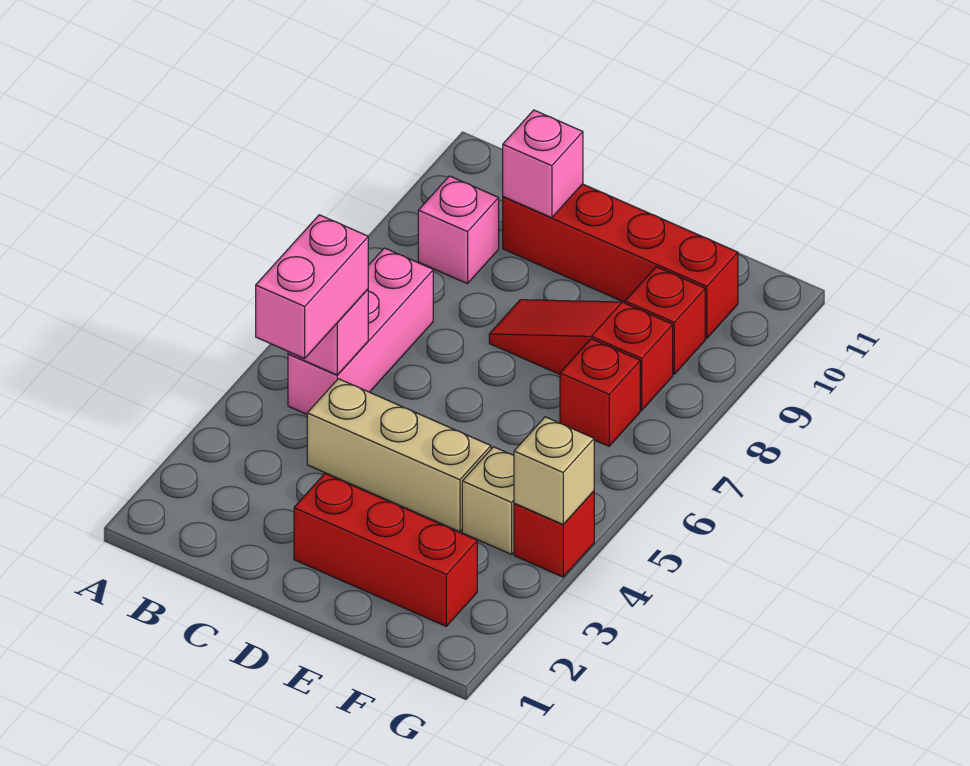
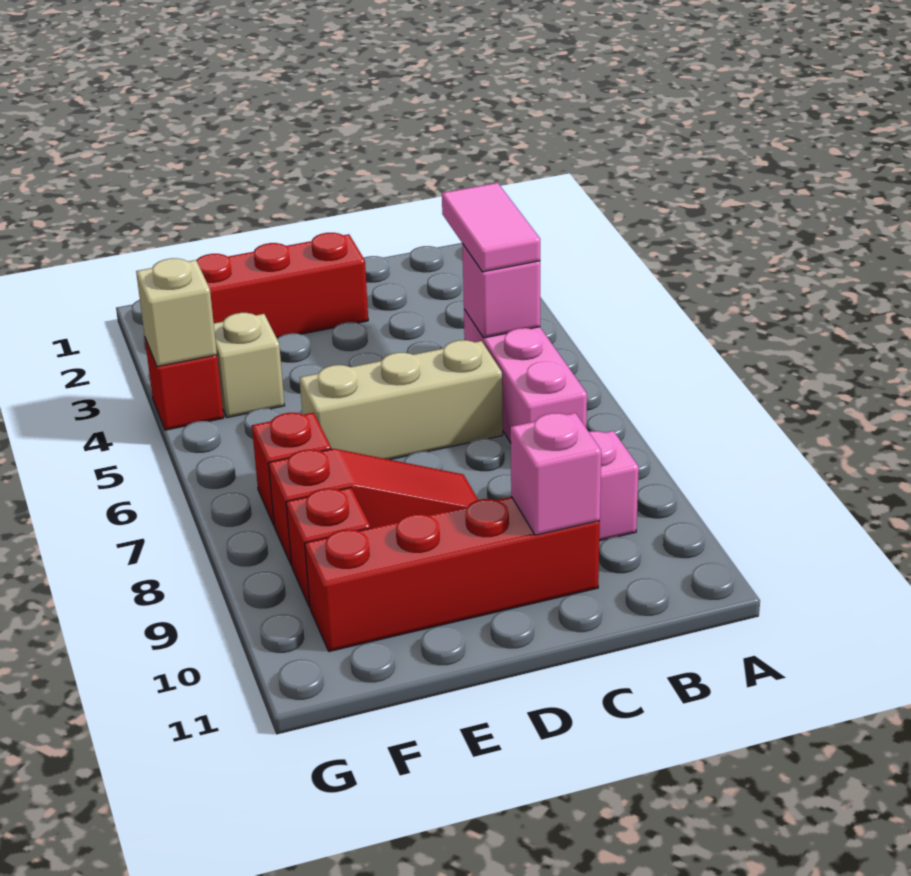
pink 1x2 brick [256,215,368,358] -> pink 1x2 tile [442,183,540,272]
tan 1x3 brick [307,379,491,532] -> tan 1x3 brick moved to [300,340,503,460]

